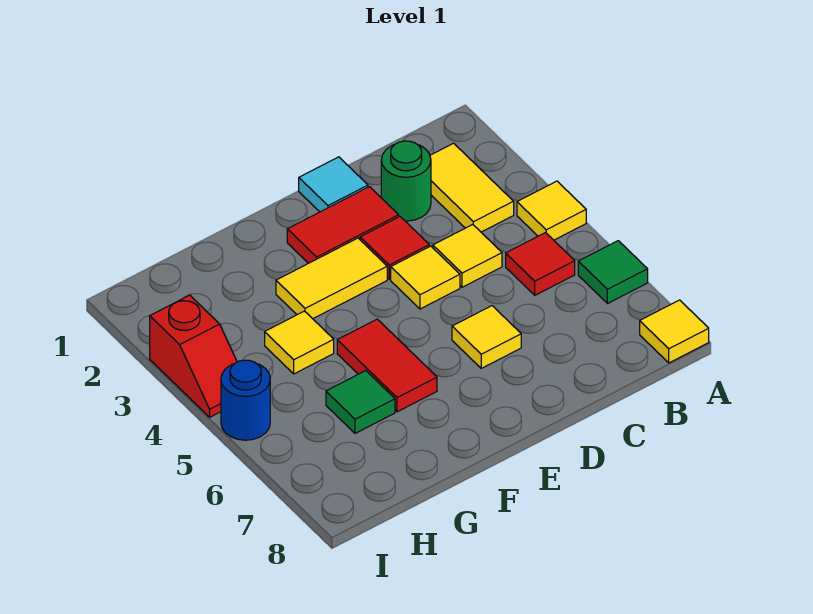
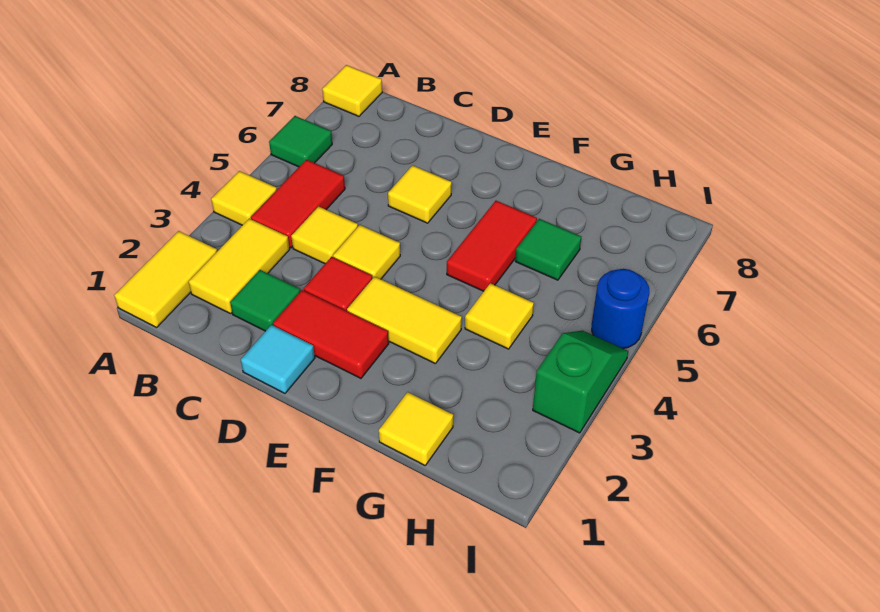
none -> yellow 1x2 tile [114,231,217,328]
red 1x1 tile [506,233,575,295] -> red 1x2 tile [251,160,345,248]
green 1x1 round brick [381,141,431,221] -> green 1x1 tile [230,270,300,331]
none -> yellow 1x1 tile [379,392,453,465]
red 1x2 slope [150,295,237,417] -> green 1x2 slope [533,331,628,433]

